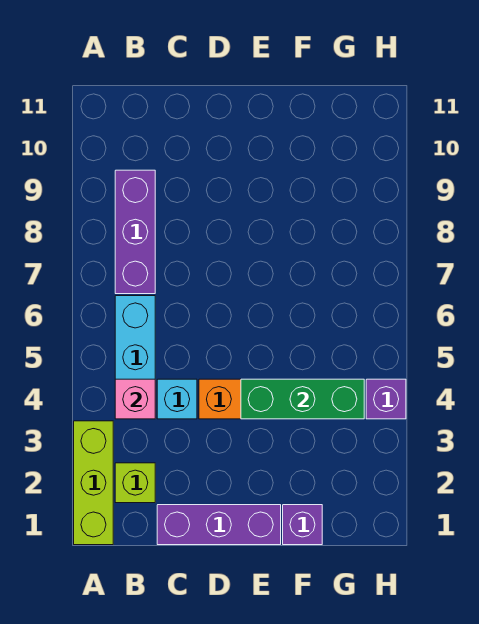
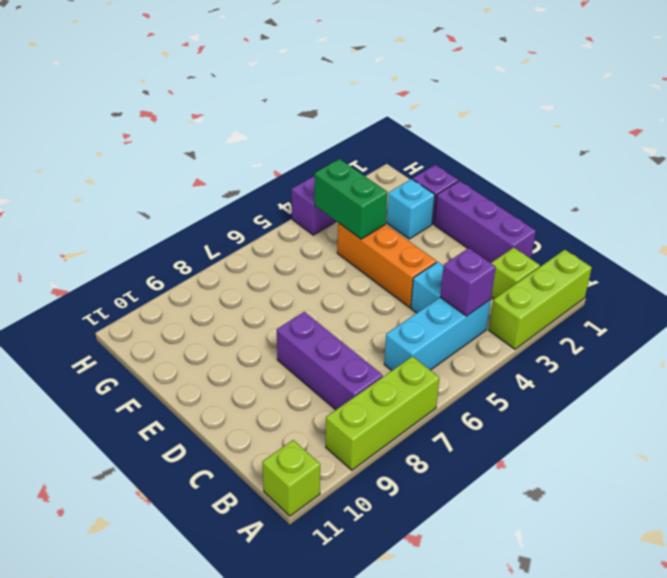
none -> lime 1x3 brick [326,356,440,470]
none -> lime 1x1 brick [263,440,320,516]
pink 1x1 brick [115,379,155,419] -> purple 1x1 brick [440,248,496,316]
purple 1x3 brick [115,170,155,294] -> purple 1x3 brick turned to [277,312,383,410]
green 1x3 brick [241,379,364,419] -> green 1x2 brick [315,159,388,239]
none -> cyan 1x1 brick [387,179,435,239]

